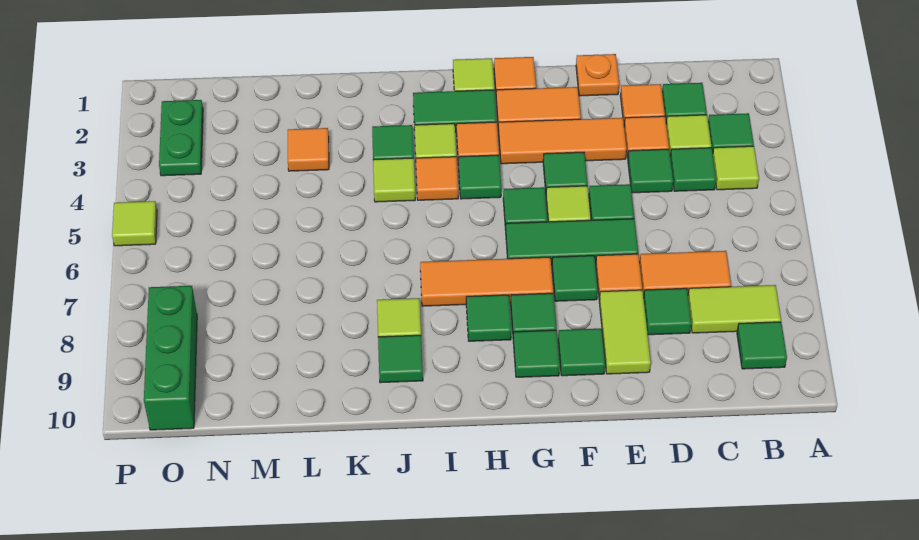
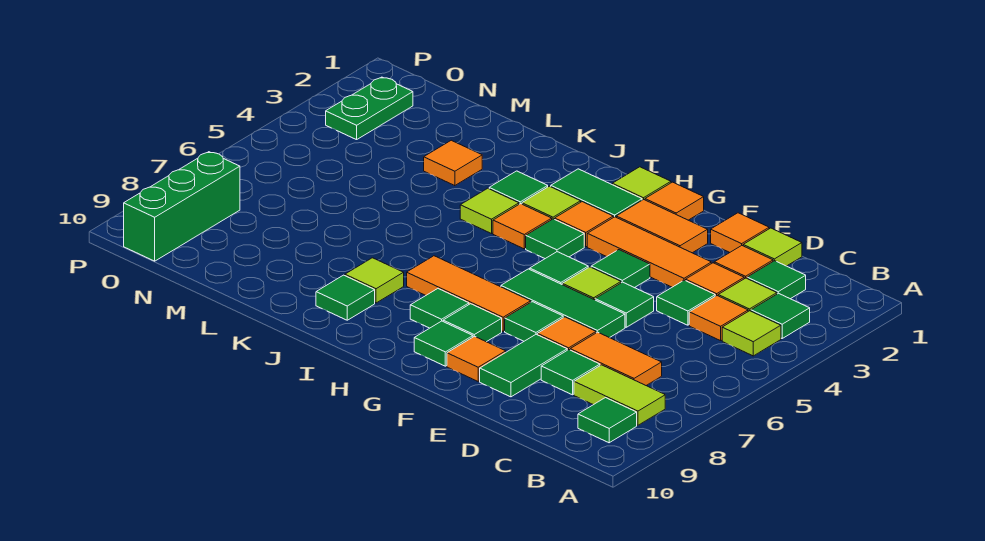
green 1x1 tile [670,148,716,191] -> orange 1x1 tile [689,296,748,341]
orange 1x1 plate [576,54,619,96] -> orange 1x1 tile [711,213,769,253]
lime 1x2 tile [599,290,651,374] -> green 1x2 tile [480,334,567,397]
green 1x1 tile [558,329,605,376] -> orange 1x1 tile [447,336,506,381]
lime 1x1 tile [112,201,157,246] -> lime 1x1 tile moved to [743,228,802,266]

